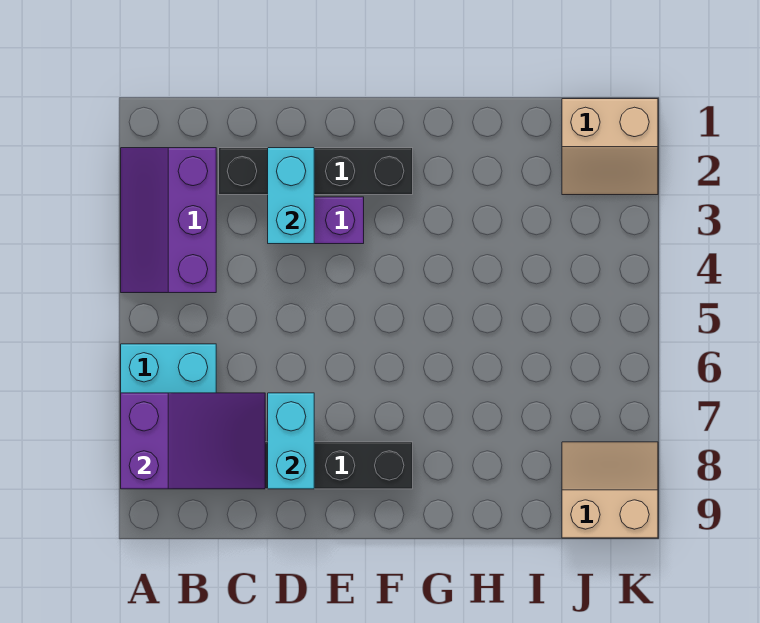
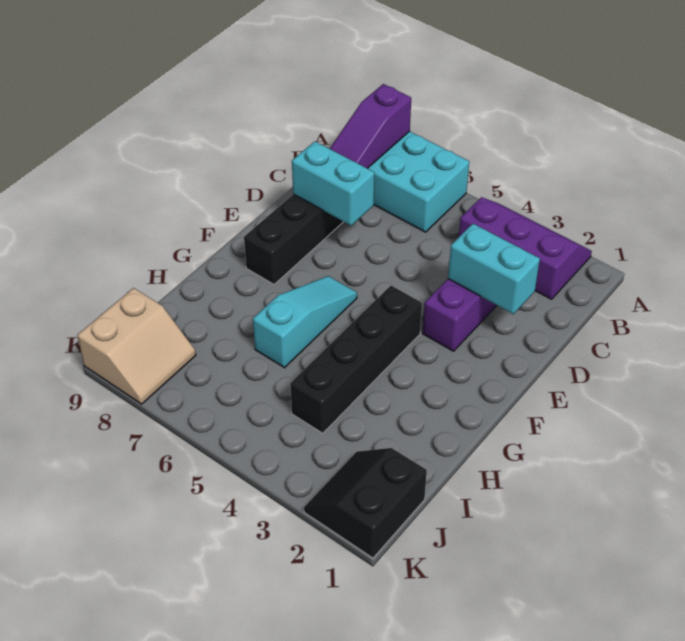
purple 2x3 slope [121,393,265,489] -> purple 1x3 slope [330,84,411,168]
black 1x4 brick [219,148,413,195] -> black 1x4 brick moved to [290,285,422,433]
none -> cyan 1x3 slope [253,276,357,368]
tan 2x2 slope [562,99,658,195] -> black 2x2 slope [304,448,427,558]

